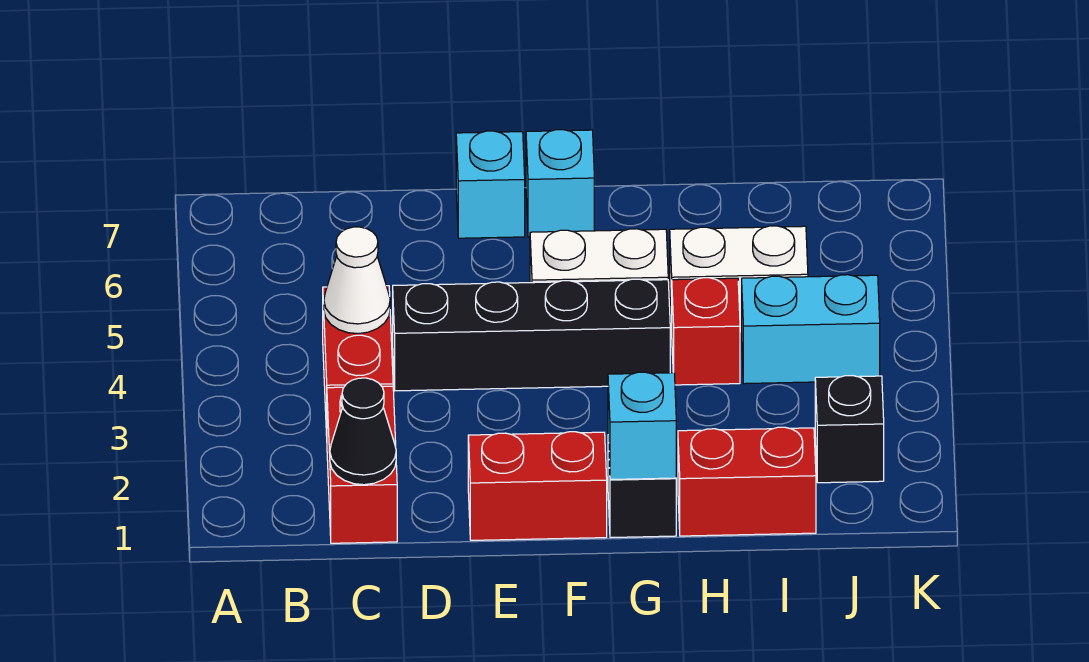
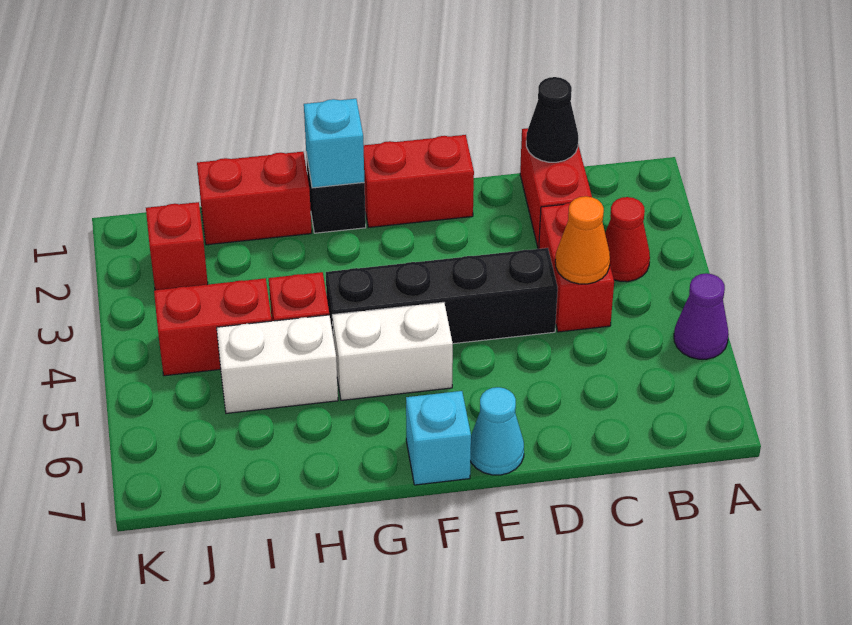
none -> purple 1x1 cone [674,273,729,359]
none -> red 1x1 cone [605,197,650,282]
white 1x1 cone [324,227,390,334] -> orange 1x1 cone [555,196,610,284]
cyan 1x1 brick [456,131,525,238] -> cyan 1x1 cone [470,387,524,475]
cyan 1x2 brick [742,275,880,384] -> red 1x2 brick [154,278,272,376]
black 1x1 brick [815,376,884,483] -> red 1x1 brick [146,202,208,290]

